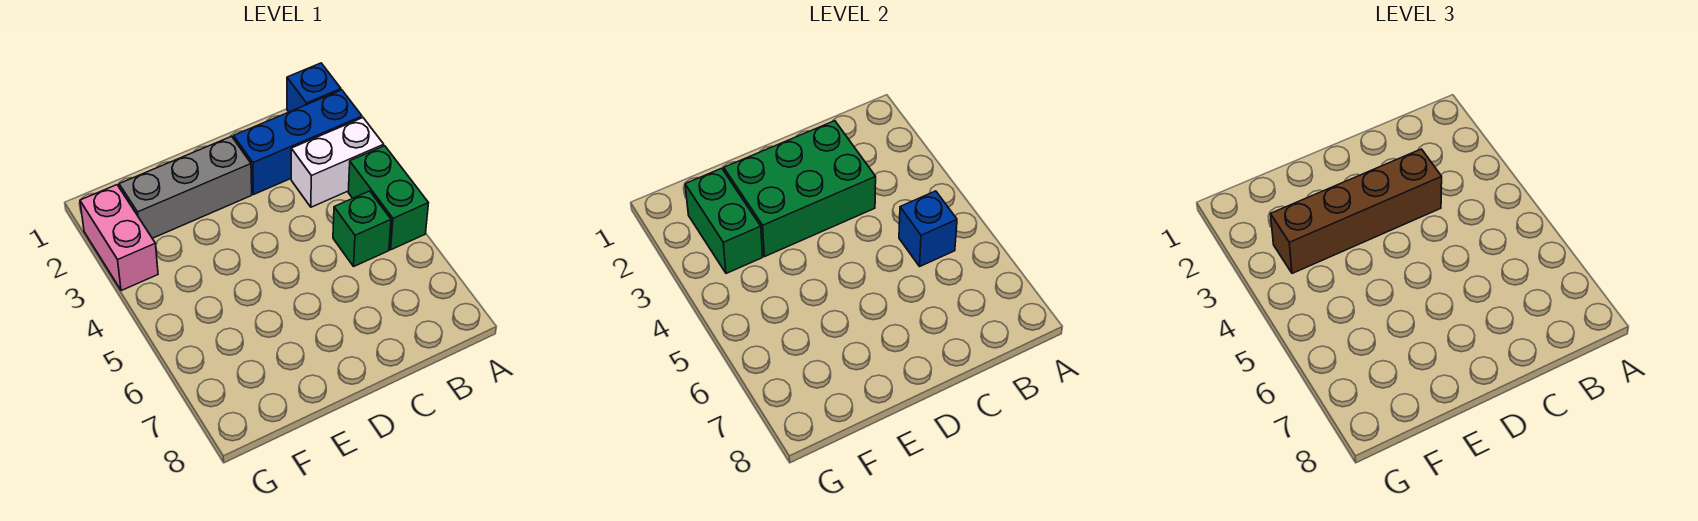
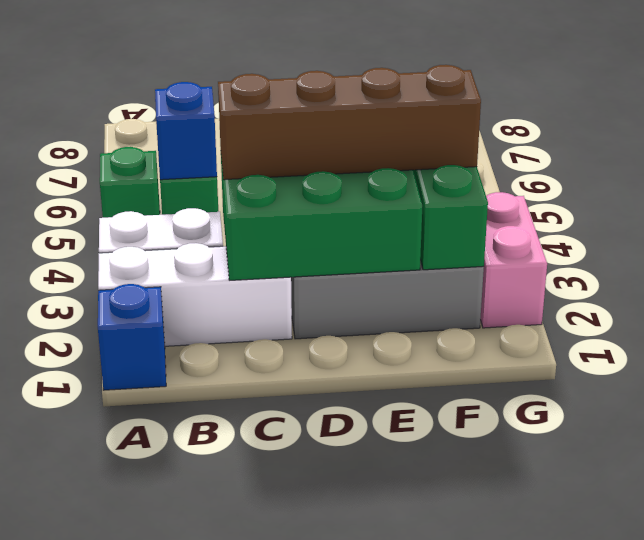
blue 1x3 brick [234,90,362,194] -> white 1x3 brick [98,243,292,346]
green 1x2 brick [348,146,428,250] -> green 1x1 brick [100,147,160,218]

